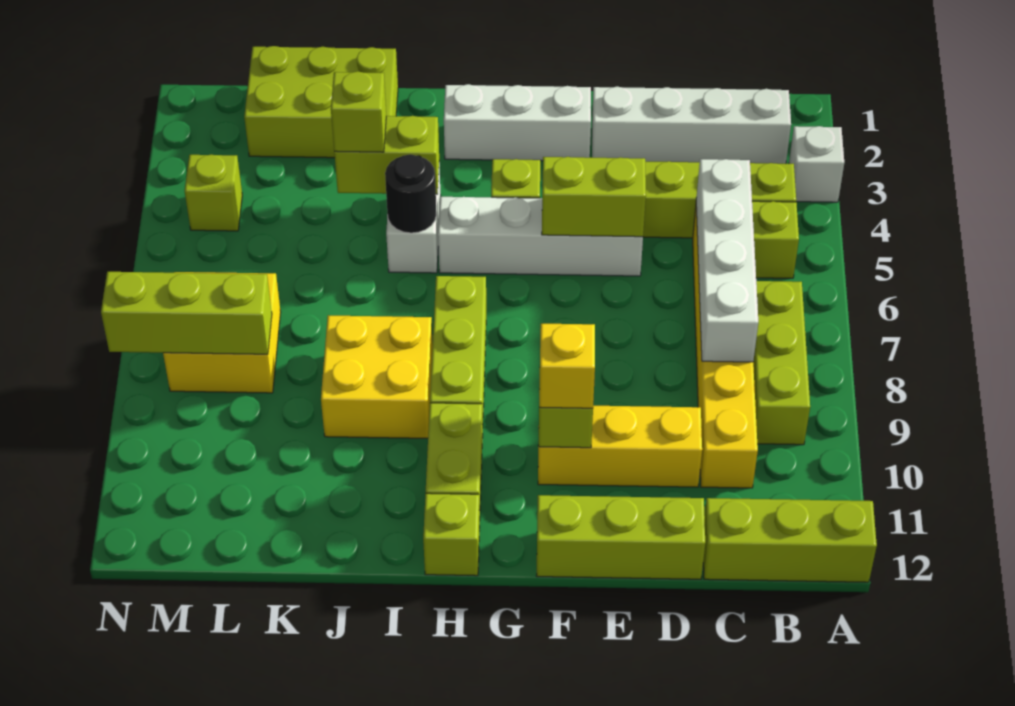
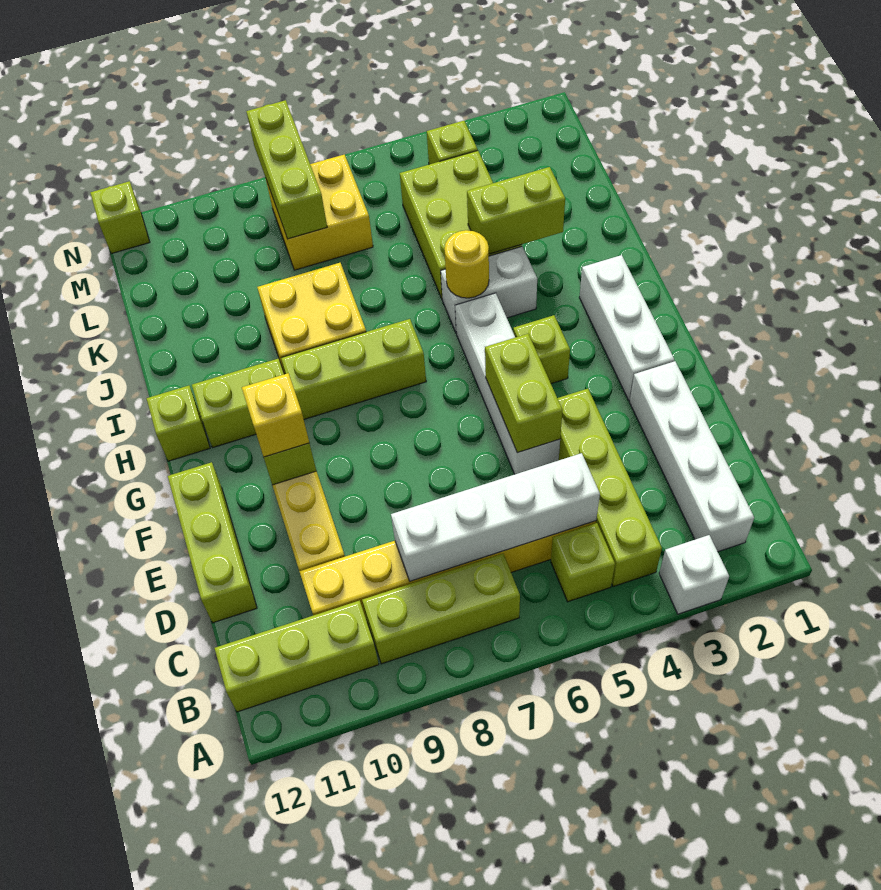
lime 1x3 brick [703,498,877,582] -> lime 1x3 brick turned to [215,601,379,712]
lime 1x2 brick [334,116,439,194] -> lime 1x2 brick turned to [467,167,565,254]
black 1x1 round brick [385,154,437,233] -> yellow 1x1 round brick [444,230,489,298]
lime 2x3 brick [244,46,398,158] -> lime 2x3 brick moved to [400,151,522,298]
lime 1x1 brick [331,71,386,152] -> lime 1x1 brick moved to [90,181,150,254]

